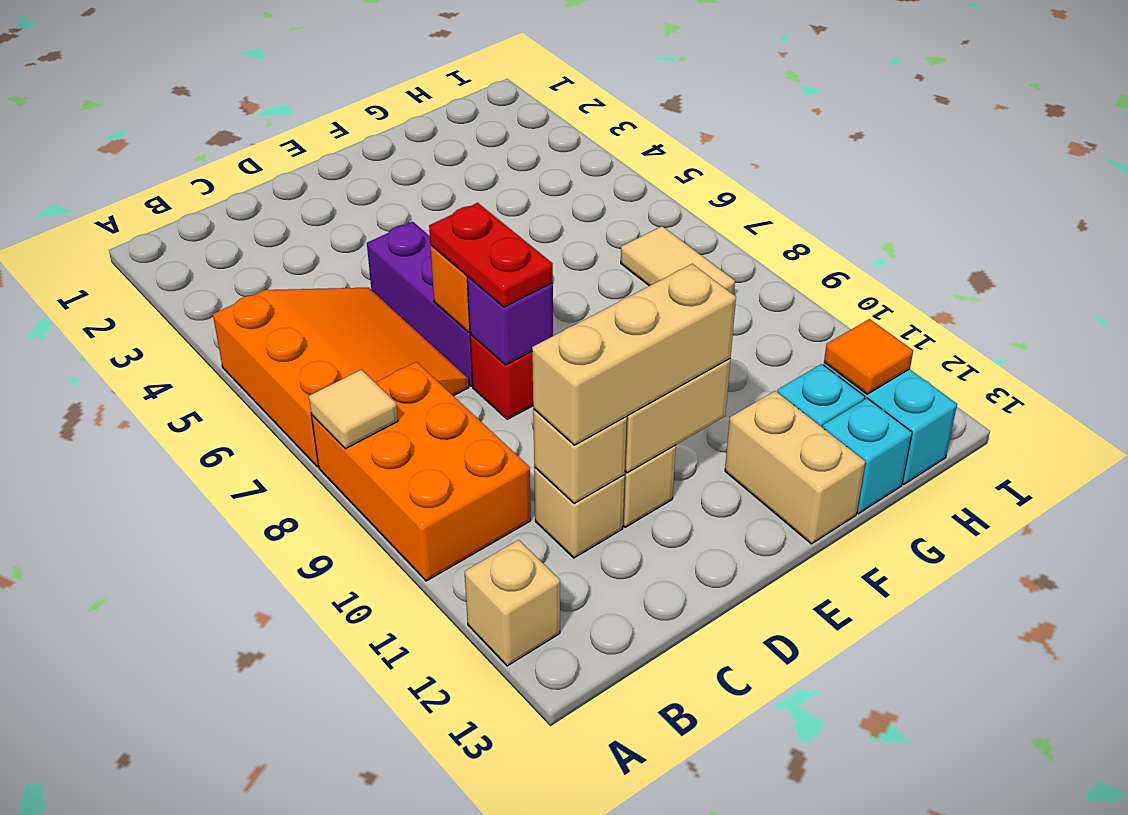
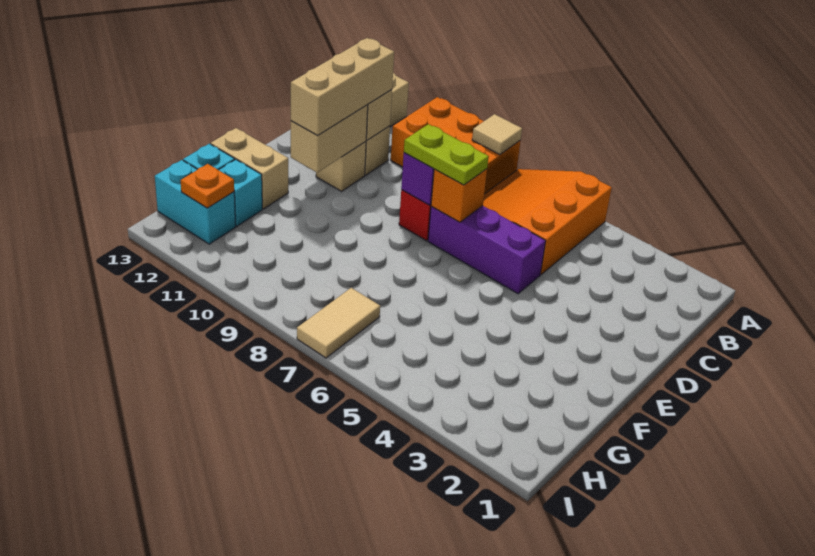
orange 3x3 slope [213,288,469,467] -> orange 3x3 slope turned to [483,169,612,274]
red 1x2 plate [429,203,553,307] -> lime 1x2 plate [404,124,489,185]
tan 1x2 tile [621,226,735,295] -> tan 1x2 tile turned to [297,288,380,358]
orange 1x1 tile [824,319,913,394] -> orange 1x1 plate [181,164,234,208]

